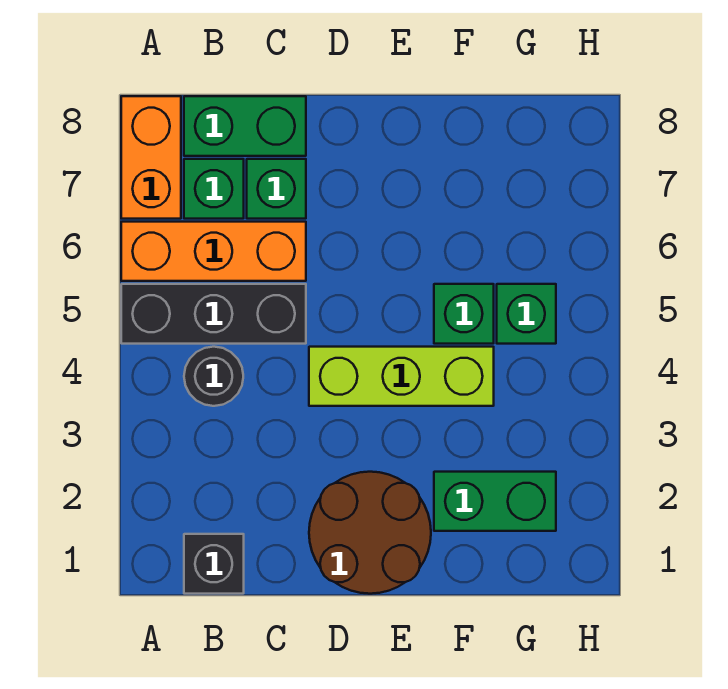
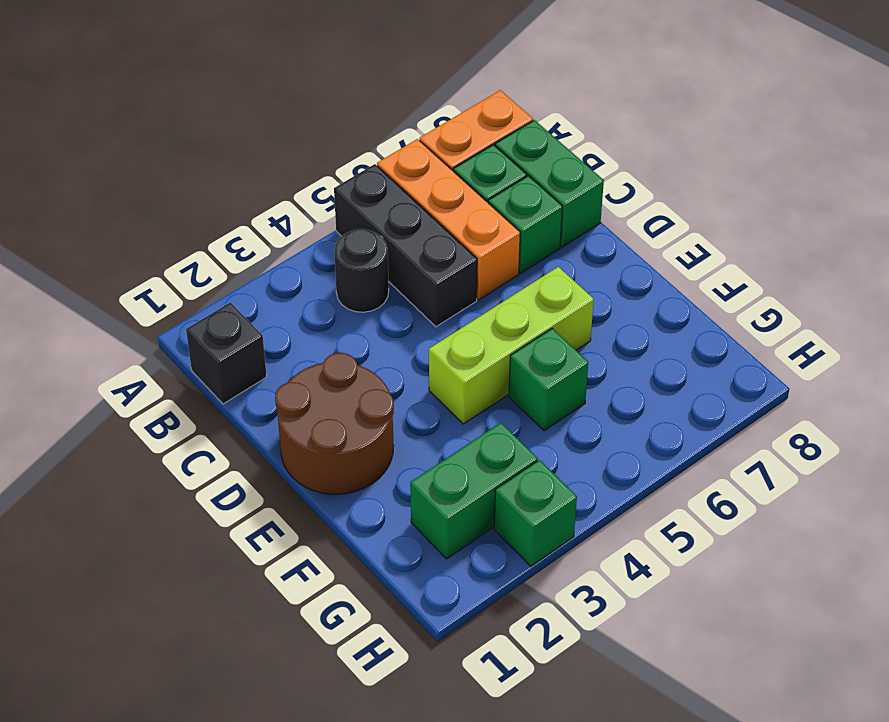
lime 1x3 brick [309,347,494,406] -> lime 1x3 brick turned to [429,267,594,424]
green 1x2 brick [434,472,556,531] -> green 1x2 brick turned to [410,423,538,559]
green 1x1 brick [497,284,556,344] -> green 1x1 brick moved to [494,460,577,566]

